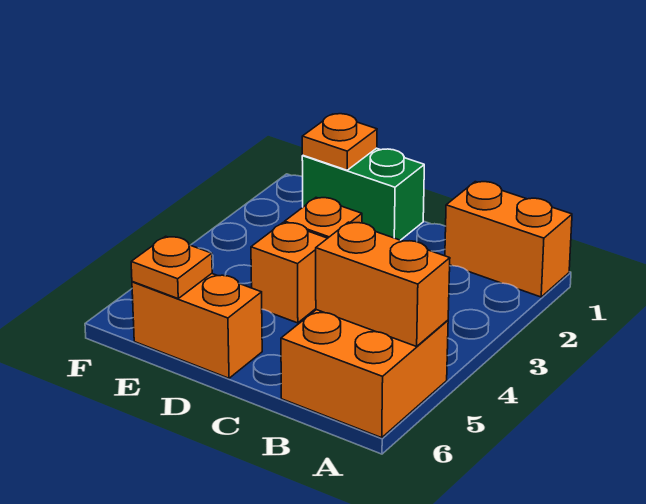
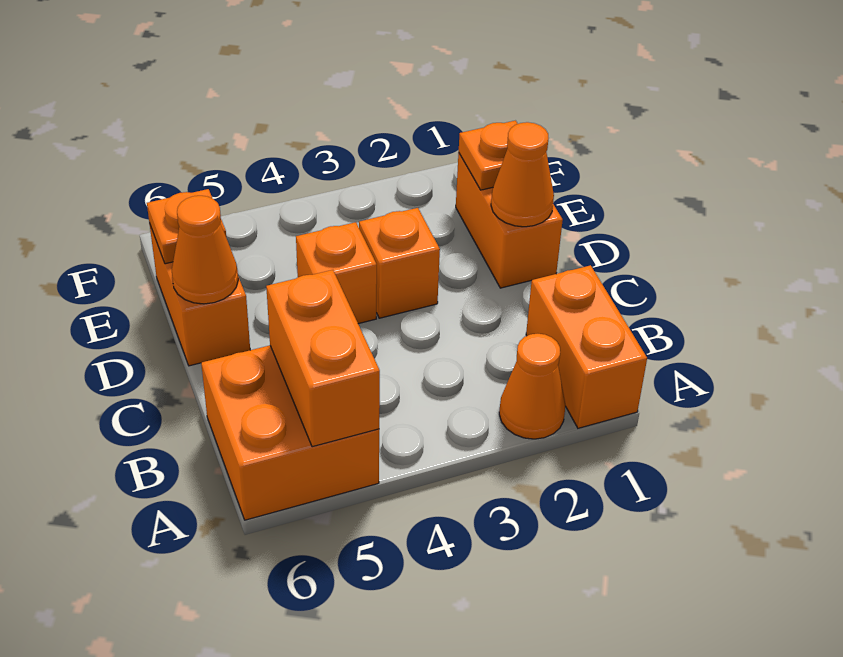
none -> orange 1x1 cone [499,334,565,439]
green 1x2 brick [302,148,424,240] -> orange 1x2 brick [456,153,563,288]
none -> orange 1x1 cone [491,122,554,227]
none -> orange 1x1 cone [172,196,238,304]

